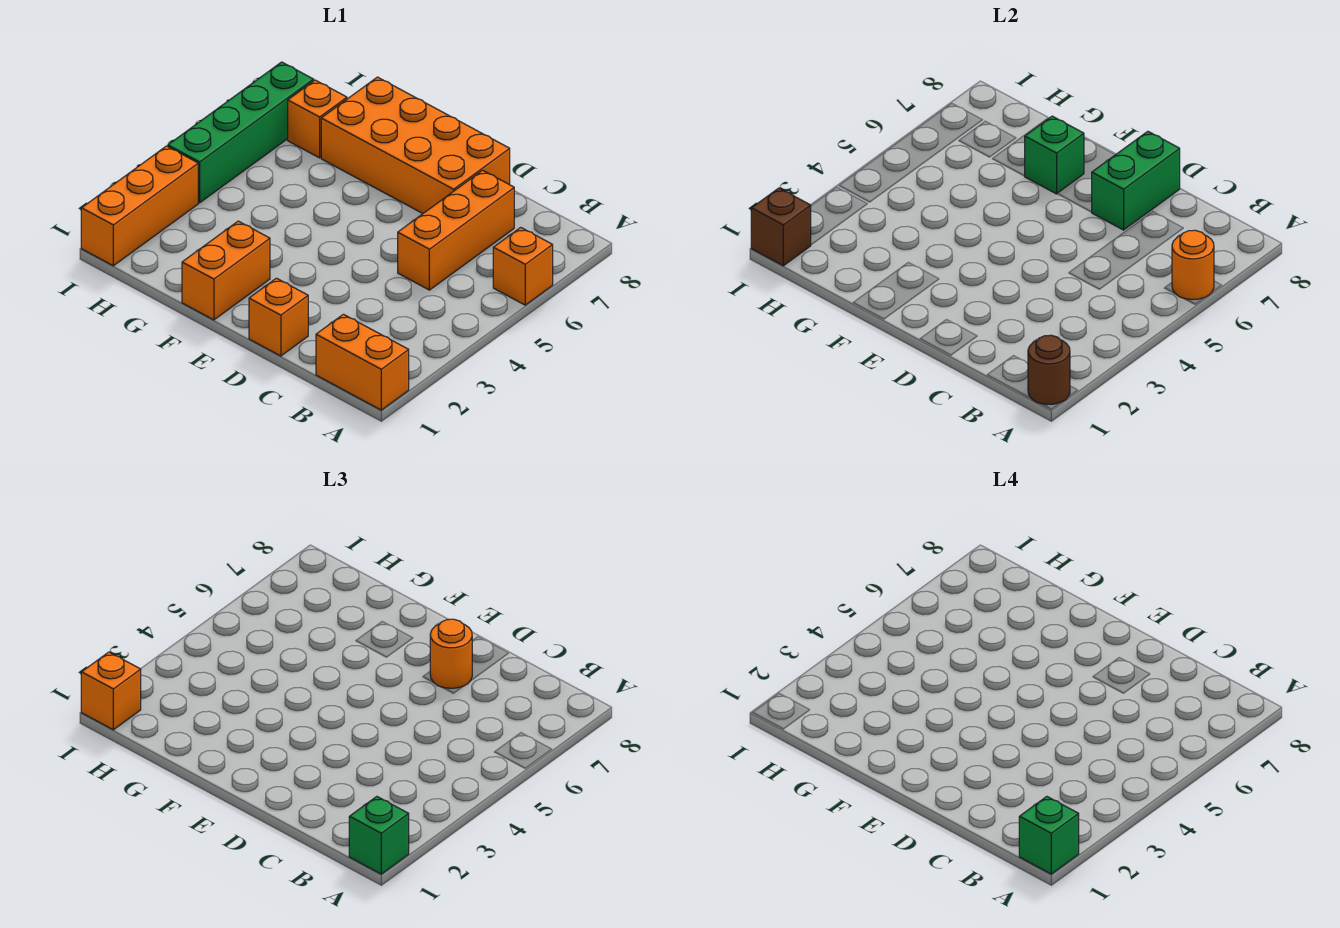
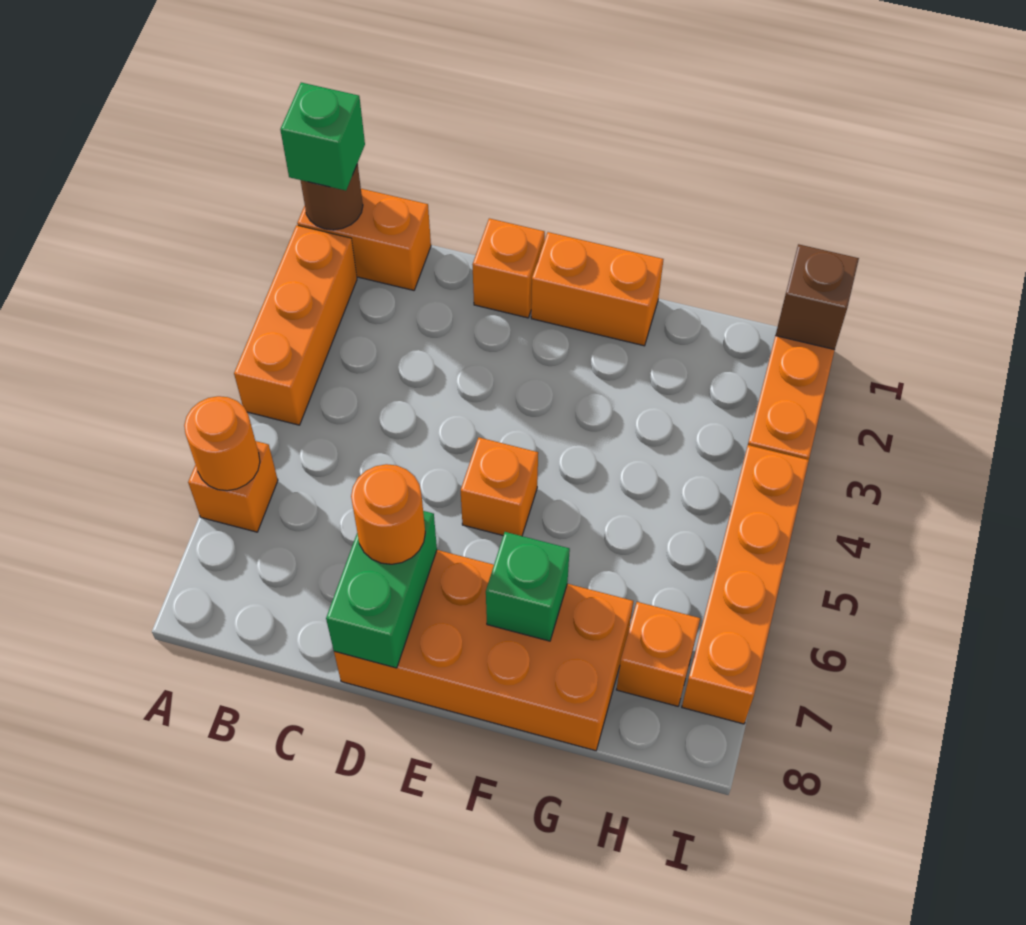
green 1x1 brick [1019,797,1079,874] -> none
orange 1x3 brick [398,170,514,290] -> orange 1x3 brick moved to [234,225,357,425]
orange 1x2 brick [182,221,270,320] -> orange 1x2 brick turned to [531,232,663,346]
orange 1x1 brick [81,652,141,730] -> orange 1x1 brick moved to [461,438,538,536]
green 1x4 brick [168,62,314,203] -> orange 1x4 brick [682,445,809,724]

